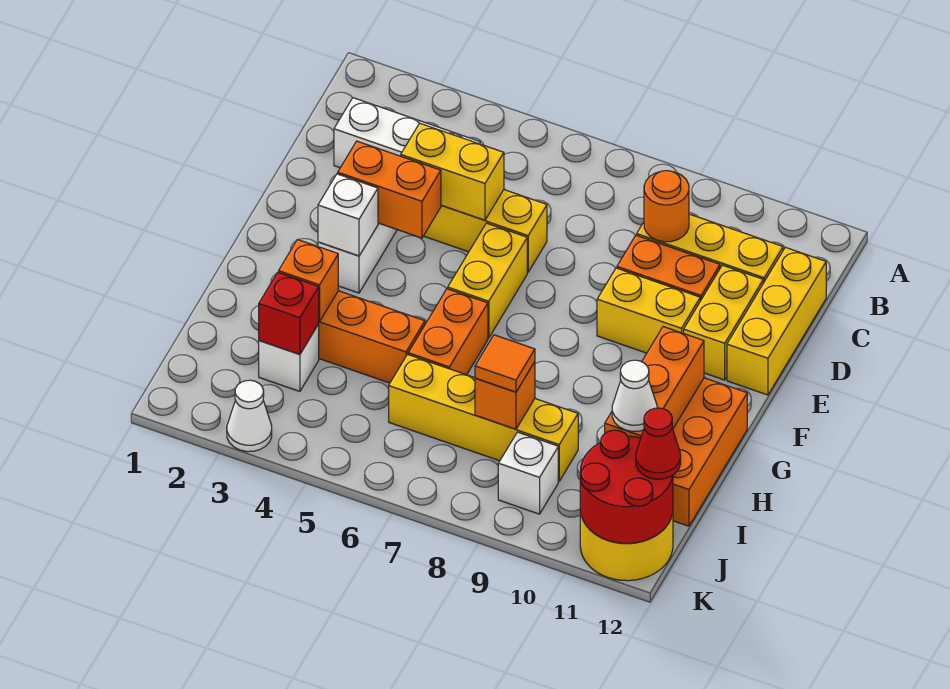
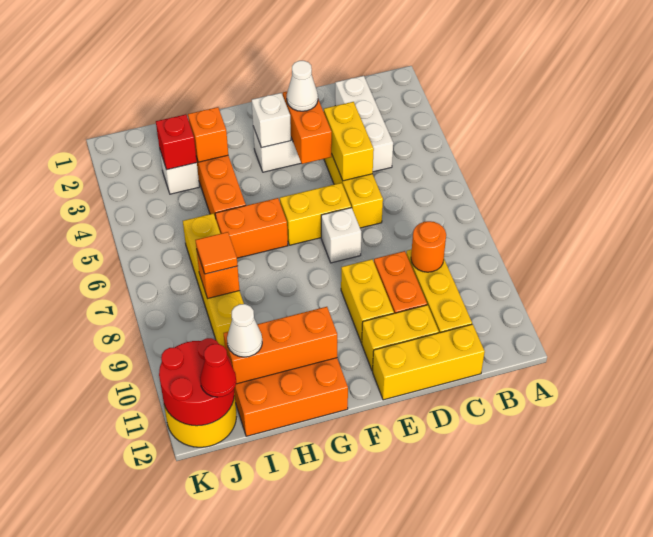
white 1x1 brick [498,432,558,514] -> white 1x1 brick moved to [321,208,361,263]
white 1x1 cone [227,380,272,452] -> white 1x1 cone moved to [287,61,318,111]

